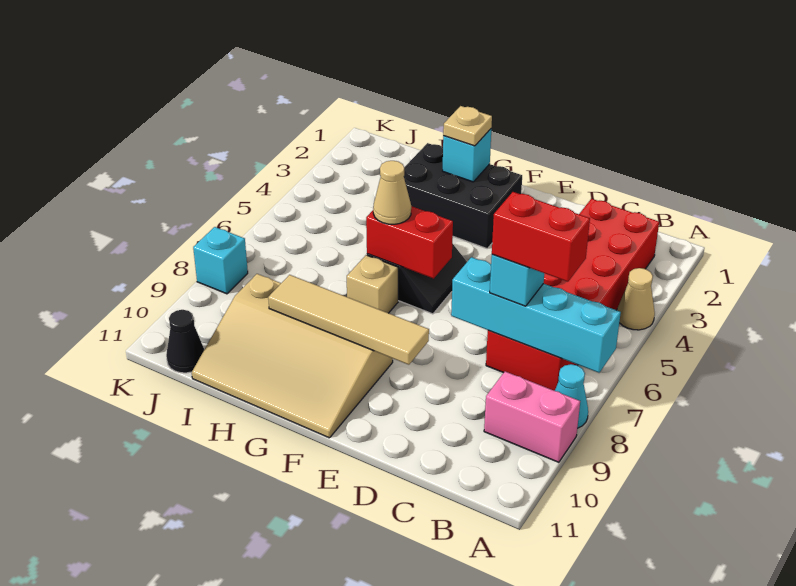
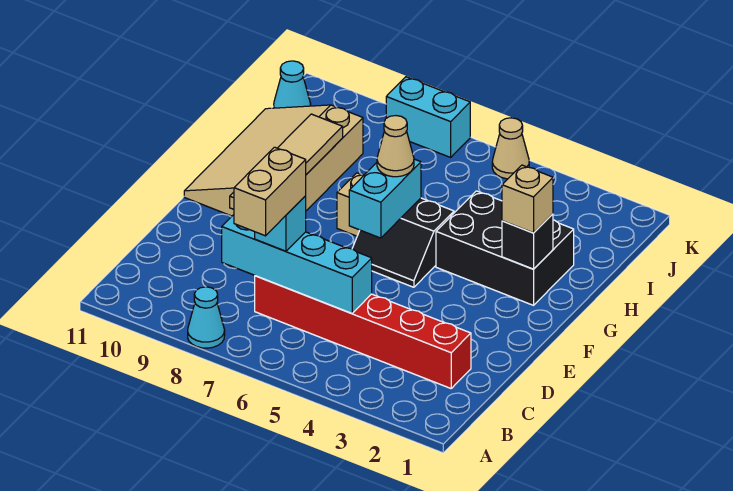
tan 1x1 cone [617,268,655,330] -> tan 1x1 cone moved to [492,118,529,179]
cyan 1x4 brick [451,257,621,373] -> cyan 1x4 brick turned to [222,215,372,313]
pink 1x2 brick [484,372,580,462] -> none
red 2x6 brick [486,199,659,391] -> red 1x6 brick [255,276,471,388]
red 1x2 brick [492,192,590,282] -> tan 1x2 brick [234,147,306,236]
black 2x3 brick [404,143,522,248] -> black 2x3 brick turned to [436,191,574,305]
red 1x2 brick [366,206,453,278] -> cyan 1x2 brick [349,159,421,238]
cyan 1x1 brick [443,129,491,182] -> black 1x1 brick [502,214,553,269]
tan 1x1 plate [443,106,492,146] -> tan 1x1 brick [502,165,553,233]
black 1x1 cone [166,310,204,373] -> cyan 1x1 cone [274,61,311,108]
cyan 1x1 brick [193,227,248,294] -> cyan 1x2 brick [386,77,470,157]

